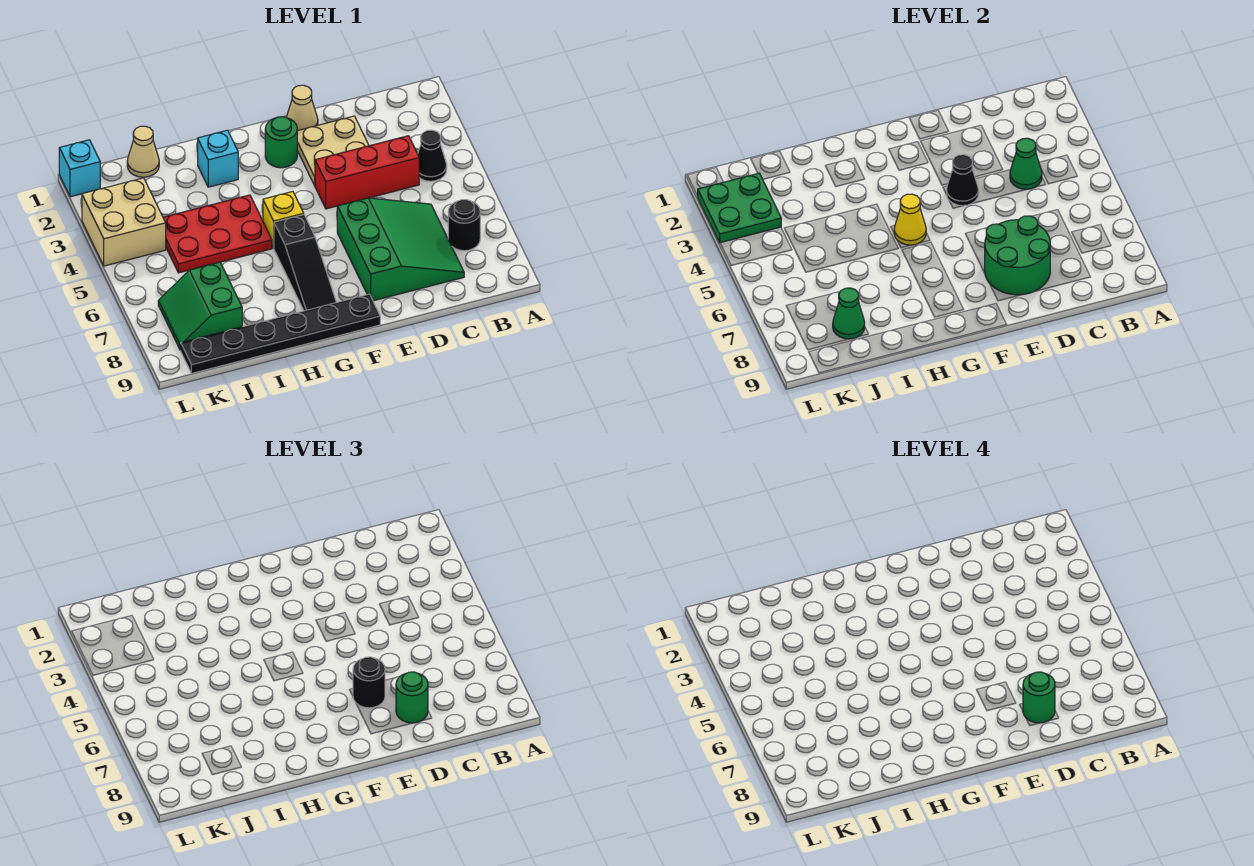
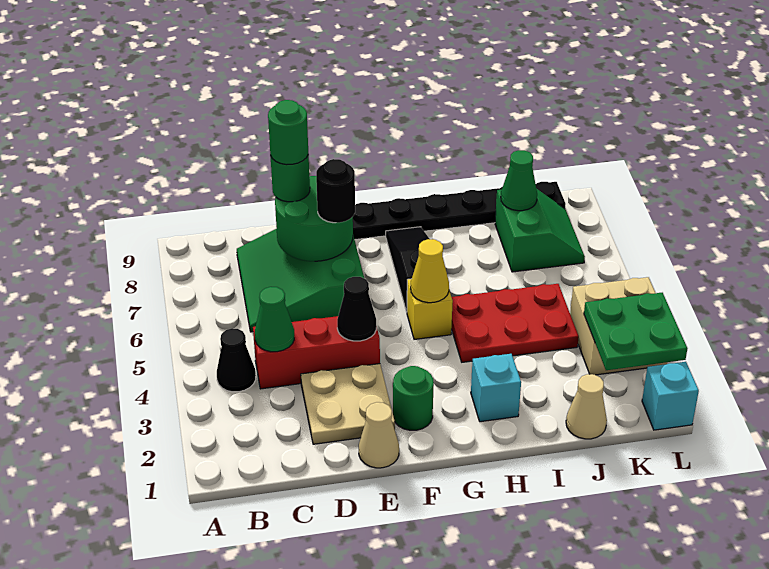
black 1x1 round brick [448,200,480,251] -> none

